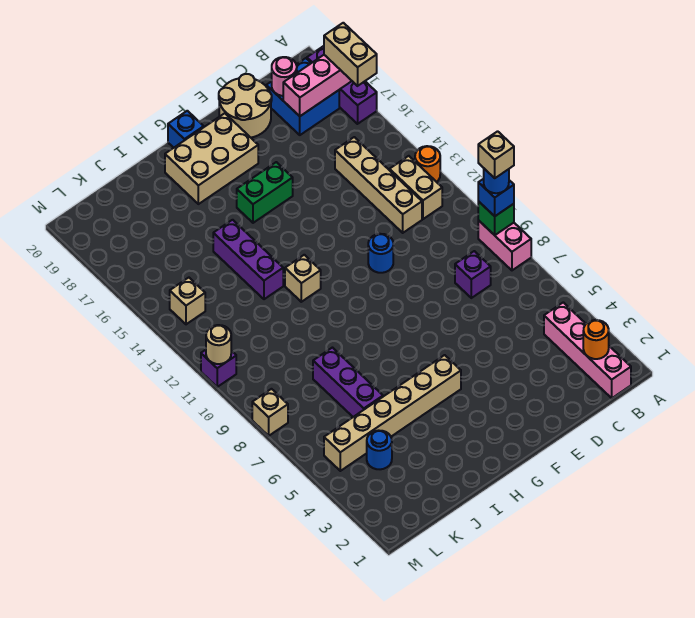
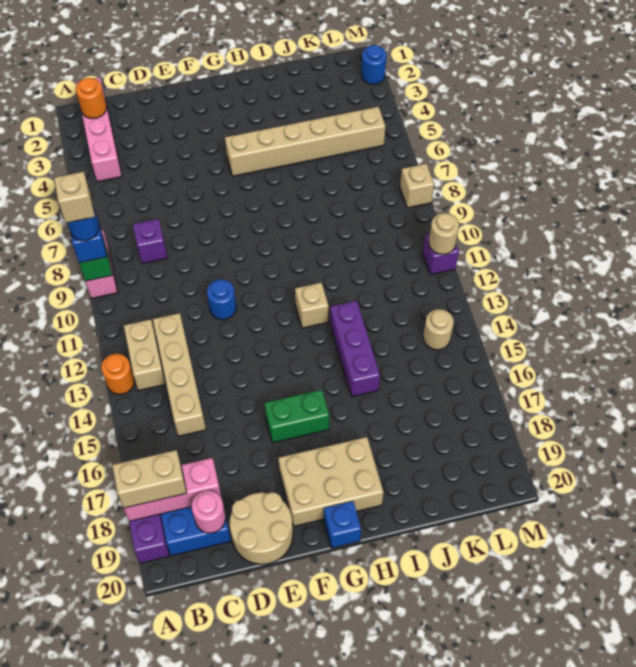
tan 1x2 brick [324,23,377,86] -> tan 1x2 brick turned to [112,450,187,508]
purple 1x3 brick [313,348,383,417] -> none
blue 1x1 round brick [367,430,392,469] -> blue 1x1 round brick moved to [361,45,386,84]
tan 1x1 brick [170,278,205,324] -> tan 1x1 round brick [423,309,454,350]

